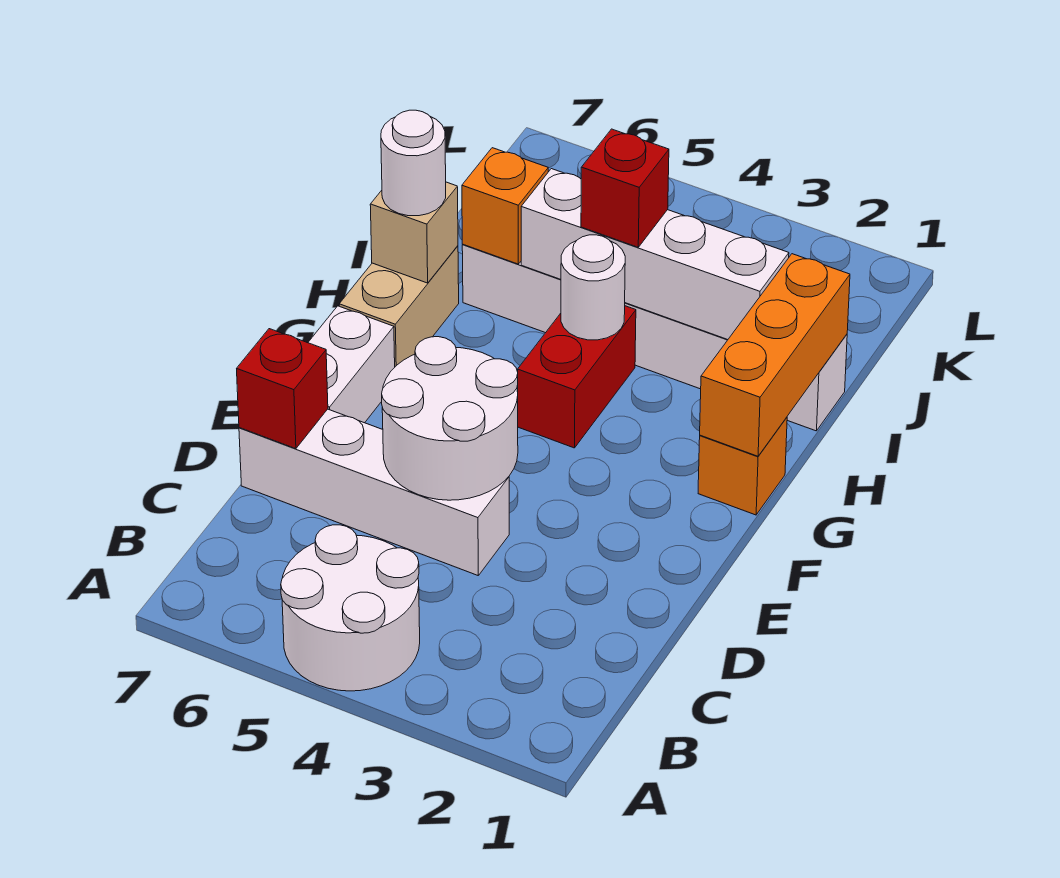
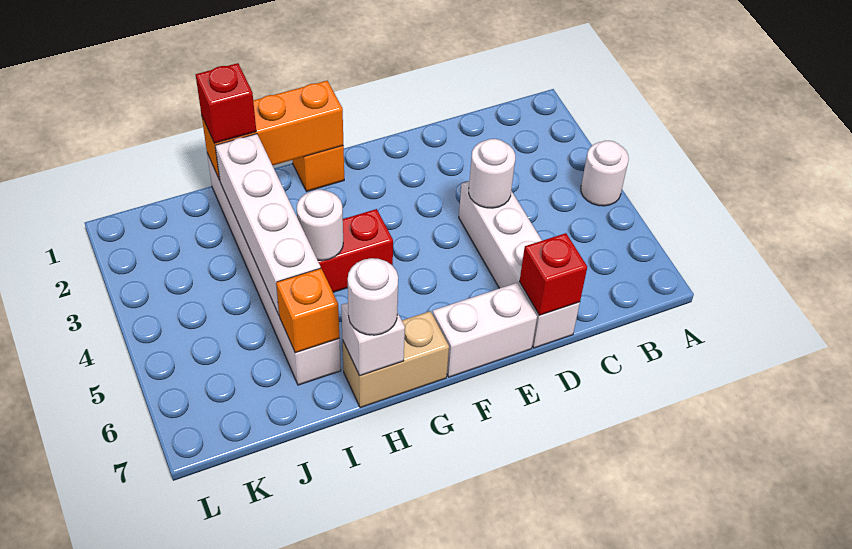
white 2x2 round brick [281,525,420,691] -> white 1x1 round brick [581,141,629,206]
white 2x2 round brick [382,337,518,500] -> white 1x1 round brick [469,139,515,208]
tan 1x1 brick [370,182,458,283] -> white 1x1 brick [341,303,405,376]
red 1x1 brick [581,129,669,247] -> red 1x1 brick moved to [196,63,256,143]

